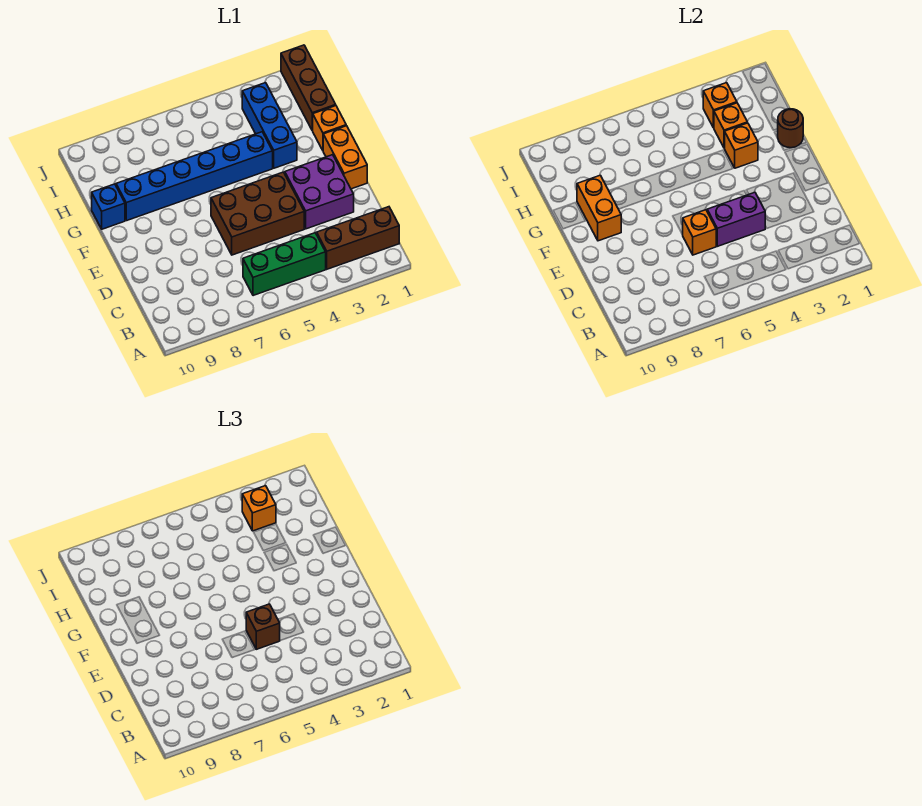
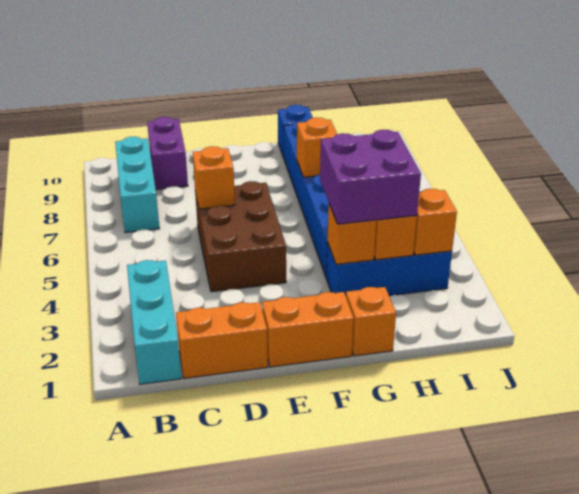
brown 1x3 brick [317,207,399,269] -> cyan 1x3 brick [127,260,181,384]
green 1x3 brick [243,233,326,296] -> none
none -> cyan 1x3 brick [115,137,160,233]
purple 2x2 brick [285,155,354,229] -> purple 2x2 brick moved to [320,130,421,224]
purple 1x2 brick [707,192,766,246] -> purple 1x2 brick moved to [147,117,188,190]
brown 1x1 brick [246,604,280,649] -> none
orange 1x2 brick [577,175,621,241] -> orange 1x2 brick moved to [176,302,268,379]
brown 1x1 round brick [778,109,803,148] -> none
brown 1x3 brick [281,45,336,130] -> none
orange 1x1 brick [242,486,276,531] -> orange 1x1 brick moved to [297,117,337,177]

